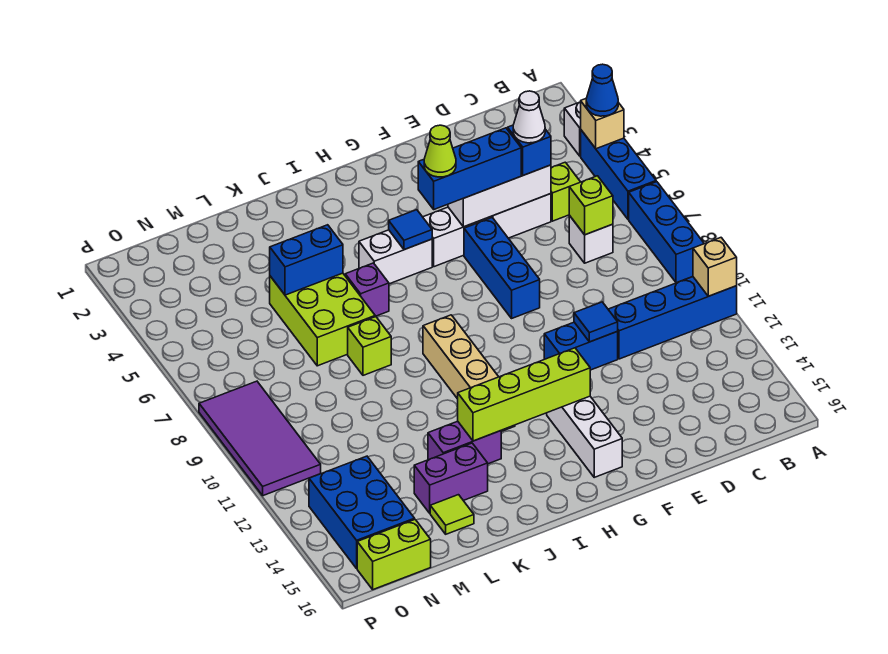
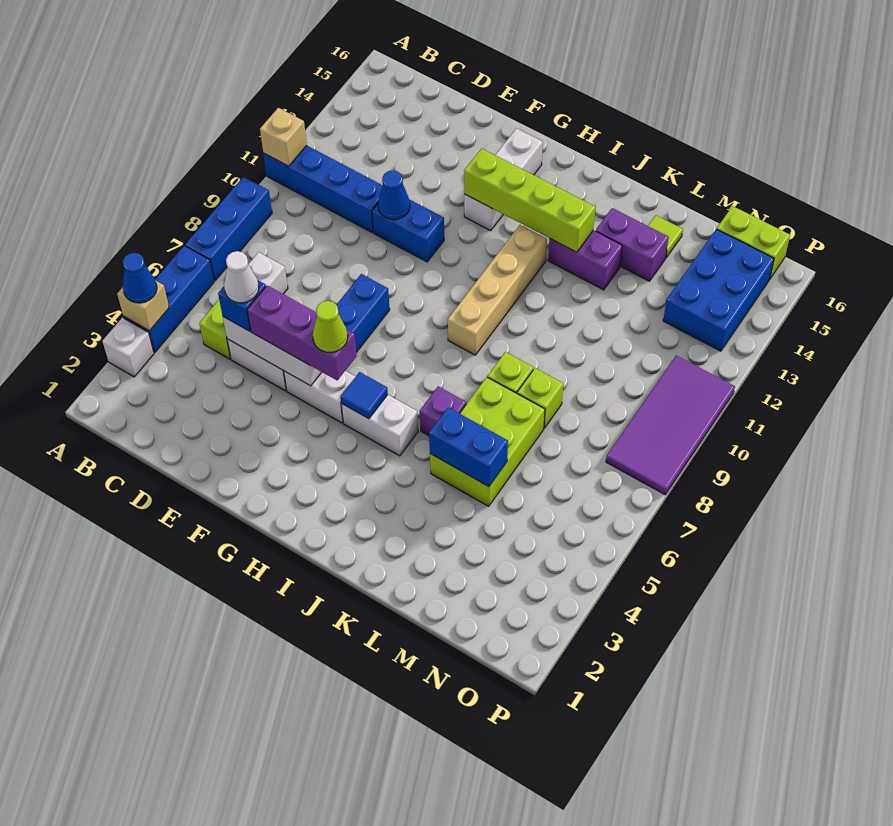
lime 1x1 brick [569,176,613,235] -> lime 1x1 brick moved to [517,368,563,428]
blue 1x3 brick [418,128,521,209] -> purple 1x3 brick [247,285,357,380]
blue 1x1 tile [574,302,618,342] -> blue 1x1 cone [378,170,410,220]

